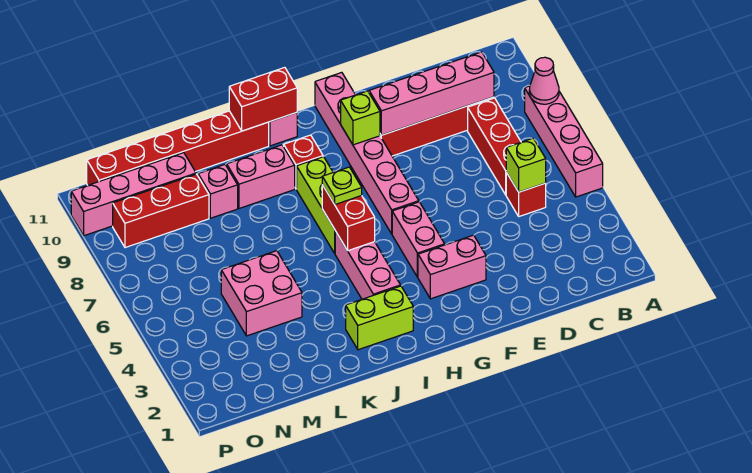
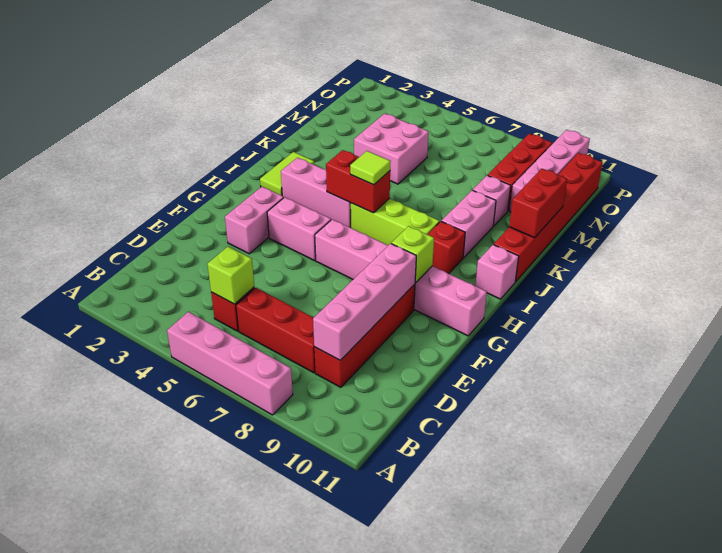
pink 1x1 cone [529,57,559,104] -> none
lime 1x2 brick [346,286,413,350] -> lime 1x2 tile [260,152,314,196]
lime 1x1 plate [322,167,362,204] -> lime 1x1 tile [350,151,391,185]
red 1x2 brick [229,67,297,131] -> red 1x2 brick moved to [509,169,567,238]

